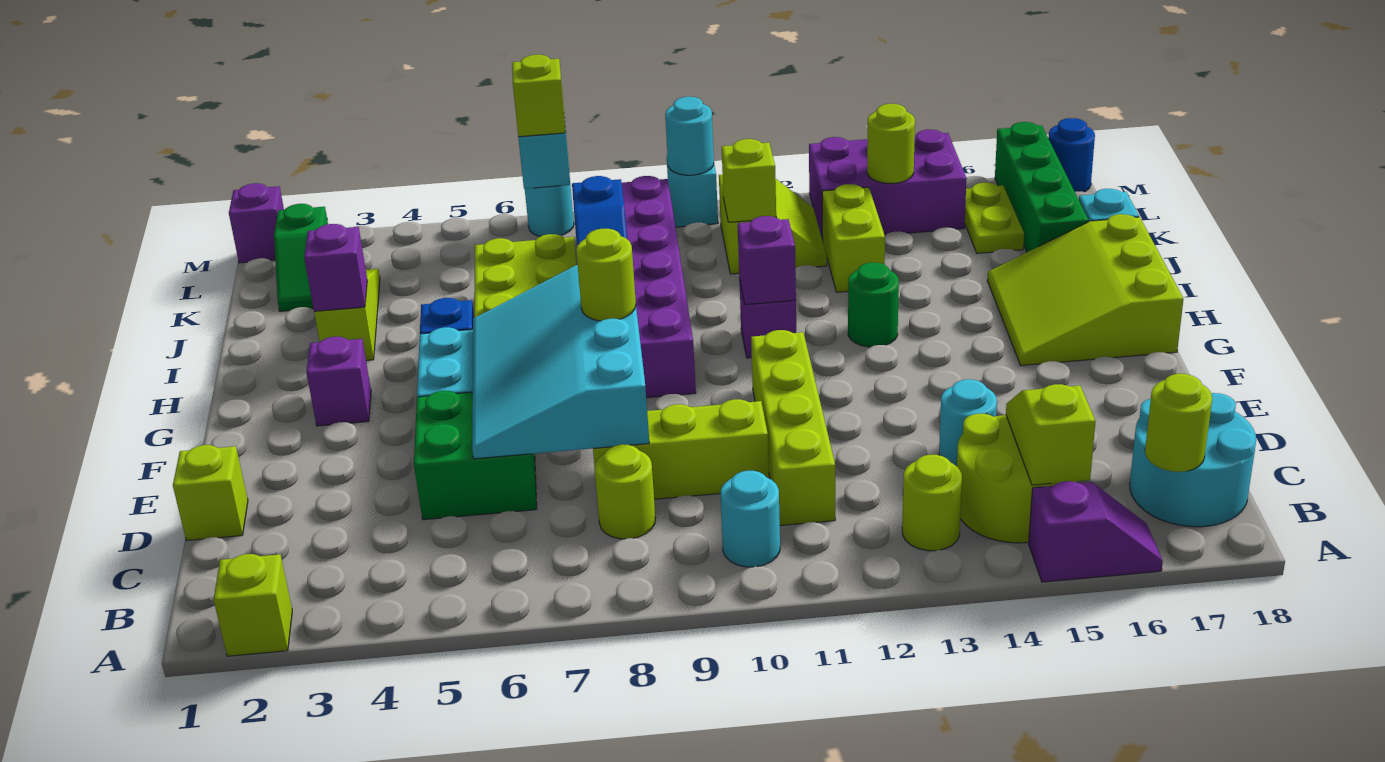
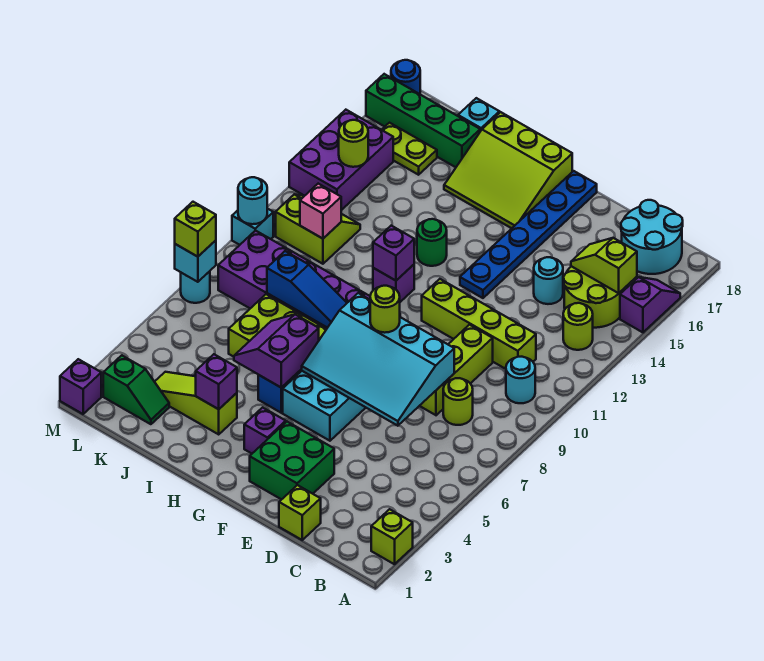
lime 1x1 round brick [1145,374,1212,472] -> none
green 2x2 brick [414,391,537,520] -> green 2x2 brick moved to [250,422,334,500]
none -> blue 1x6 plate [460,171,597,298]
none -> purple 2x2 slope [234,314,319,388]
lime 1x2 brick [822,184,885,292] -> none
lime 1x1 brick [722,139,776,222] -> pink 1x1 brick [300,184,341,239]

